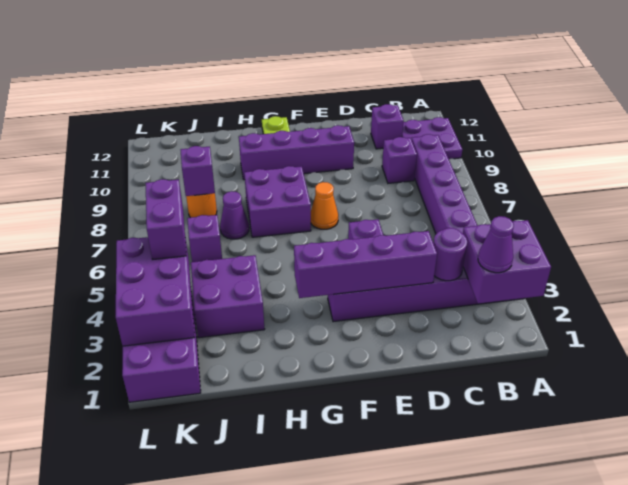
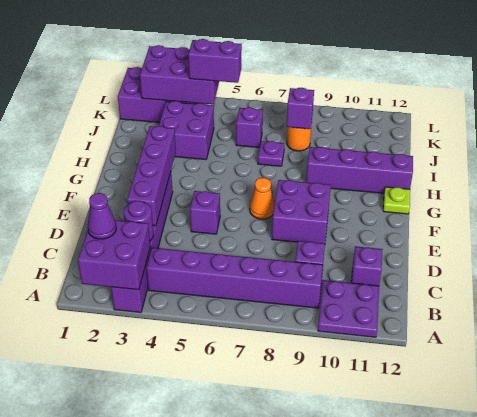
purple 1x4 brick [239,125,354,180] -> purple 1x4 brick turned to [306,147,413,193]
purple 2x2 brick [244,166,311,237] -> purple 2x2 brick moved to [272,180,331,243]
purple 1x1 cone [220,191,249,239] -> purple 1x1 plate [258,141,284,166]

